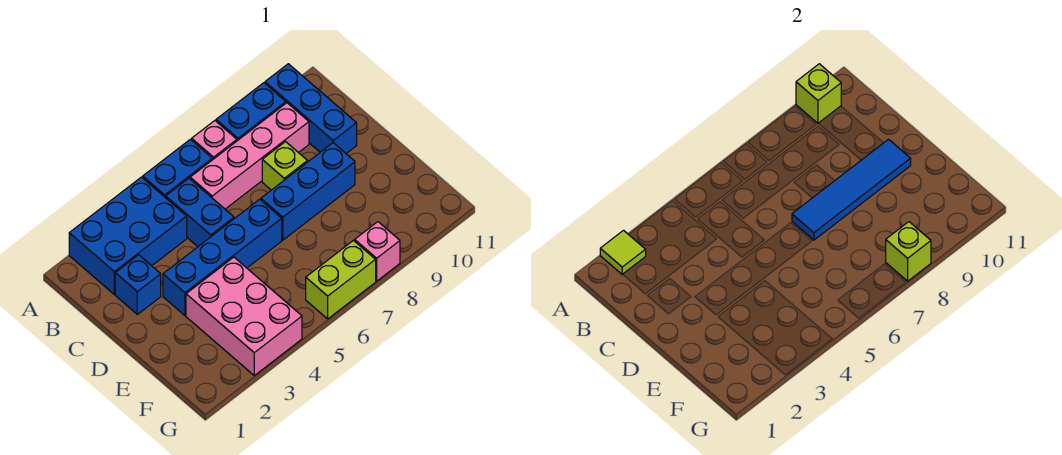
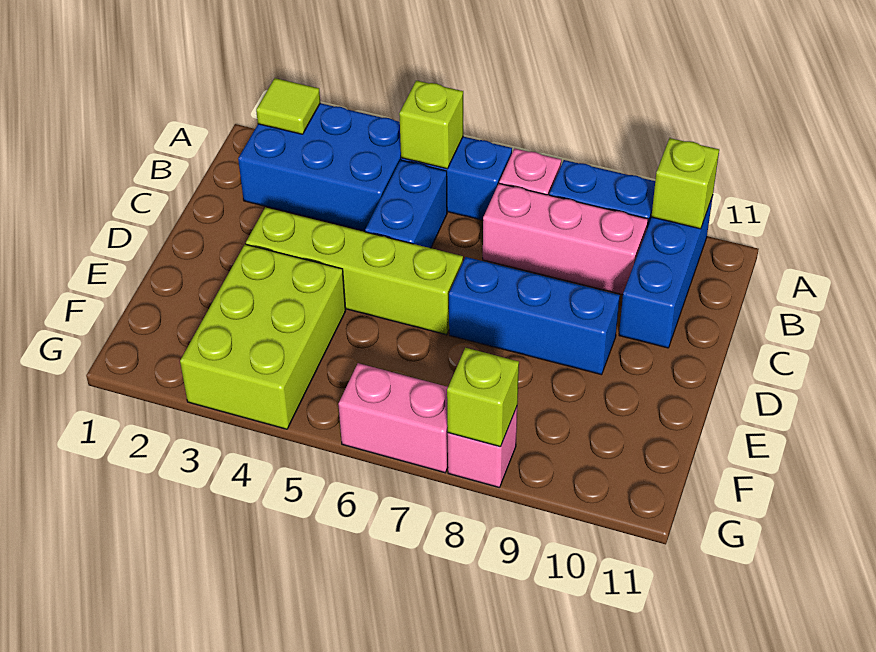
pink 1x4 brick [190,103,309,209] -> pink 1x3 brick [483,184,648,295]
blue 1x1 brick [115,255,161,314] -> none
lime 1x1 brick [262,142,308,190] -> lime 1x1 brick moved to [399,81,463,169]
blue 1x4 brick [163,199,282,316] -> lime 1x4 brick [246,207,463,335]
blue 1x4 tile [792,139,911,240] -> none
pink 2x3 brick [186,257,302,375] -> lime 2x3 brick [180,244,346,429]
lime 1x2 brick [306,241,376,319] -> pink 1x2 brick [338,363,448,473]

